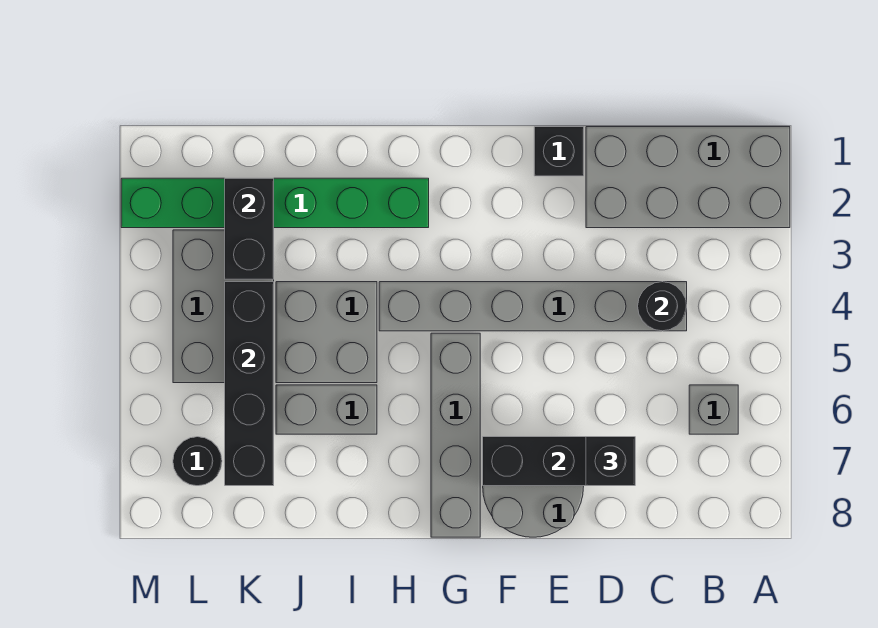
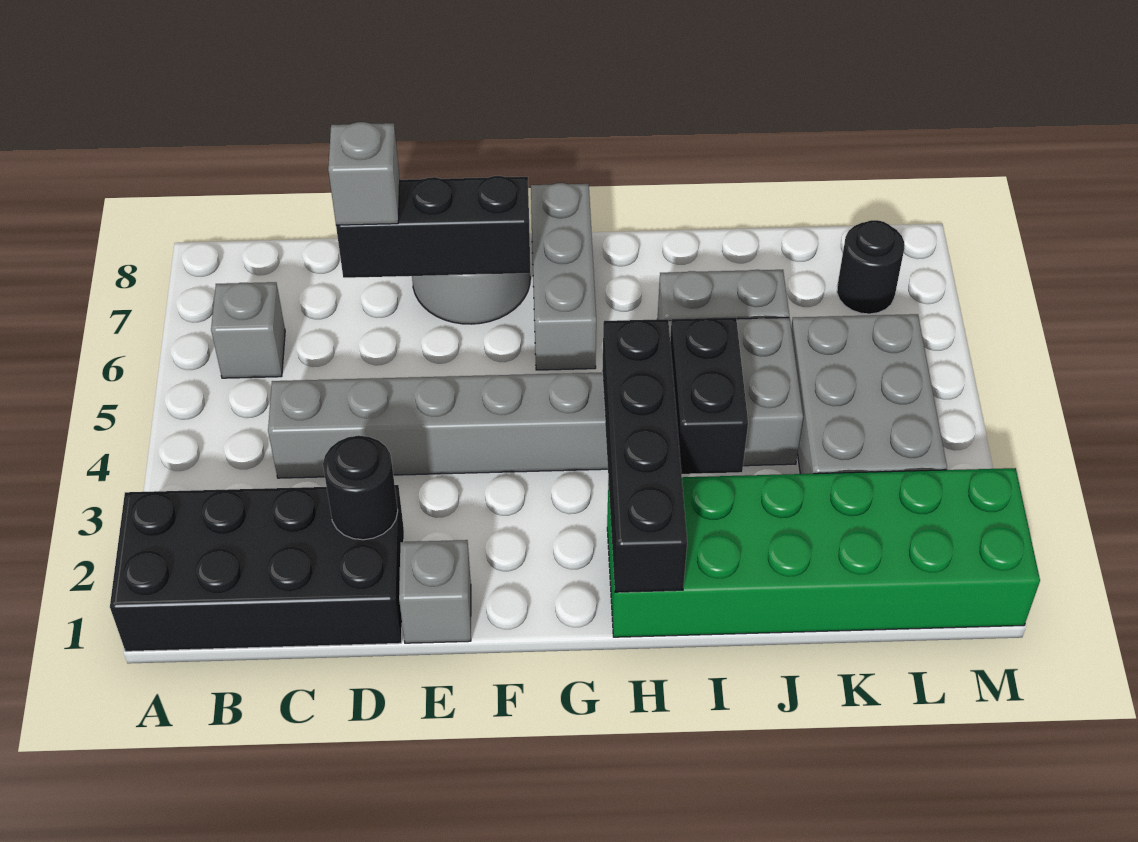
grey 2x4 brick [586,127,790,228] -> black 2x4 brick [110,485,404,651]
black 1x1 round brick [638,282,687,331] -> black 1x1 round brick moved to [323,436,398,540]
black 1x1 brick [586,437,635,486] -> grey 1x1 brick [328,122,400,225]
black 1x1 brick [534,127,584,176] -> grey 1x1 brick [399,540,471,643]
grey 1x4 brick [431,333,480,537] -> grey 1x3 brick [531,183,596,370]
green 1x6 brick [121,178,429,228] -> green 2x6 brick [607,468,1040,637]
black 1x2 brick [225,178,274,279] -> black 1x2 brick moved to [670,317,748,474]
black 1x4 brick [225,282,274,486] -> black 1x4 brick moved to [602,319,687,592]

